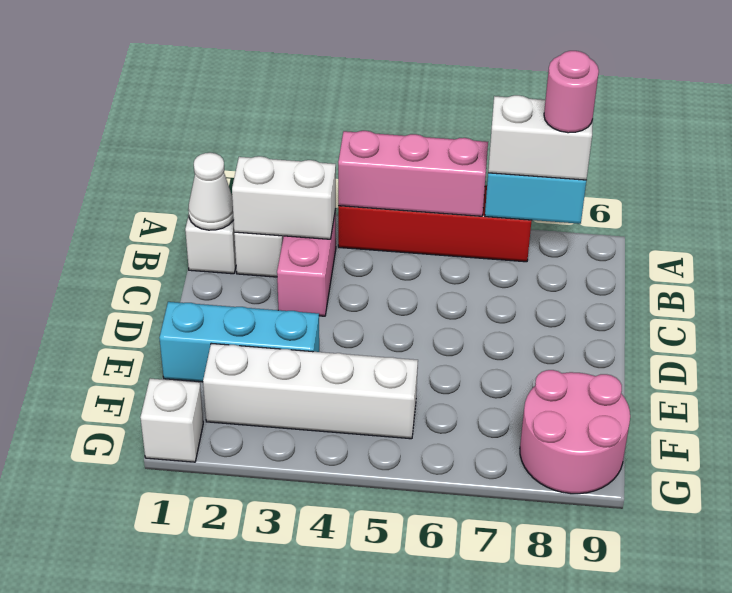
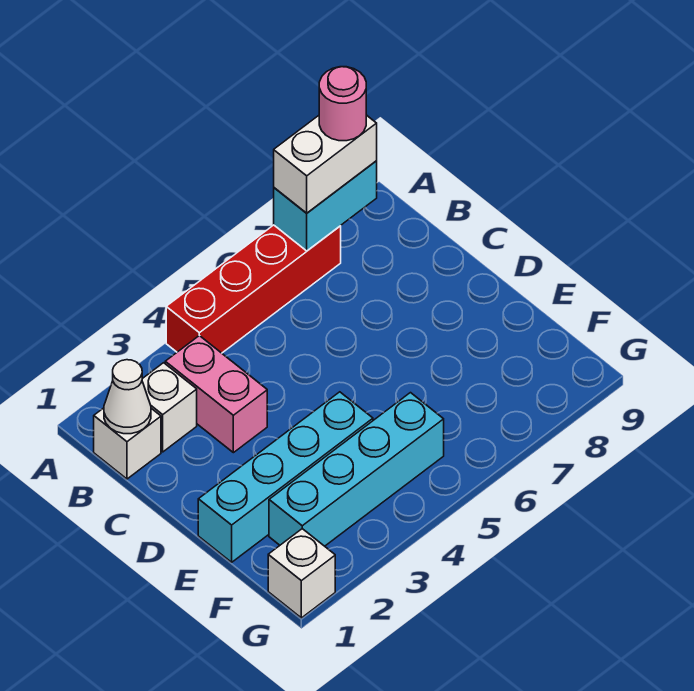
pink 1x3 brick [338,131,488,216] -> none
white 1x2 brick [232,156,336,239] -> none
cyan 1x3 brick [159,302,319,382] -> cyan 1x4 brick [198,392,373,562]
white 1x4 brick [203,343,418,439] -> cyan 1x4 brick [269,393,444,546]
pink 2x2 round brick [520,370,630,494] -> none

